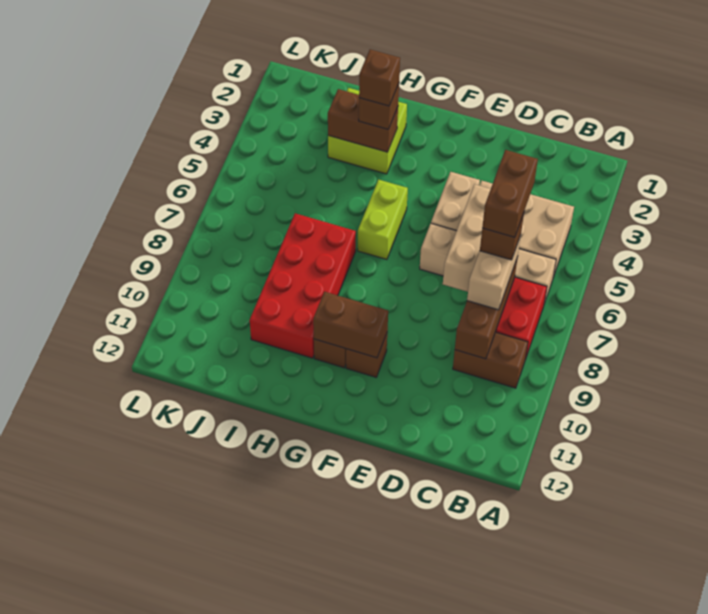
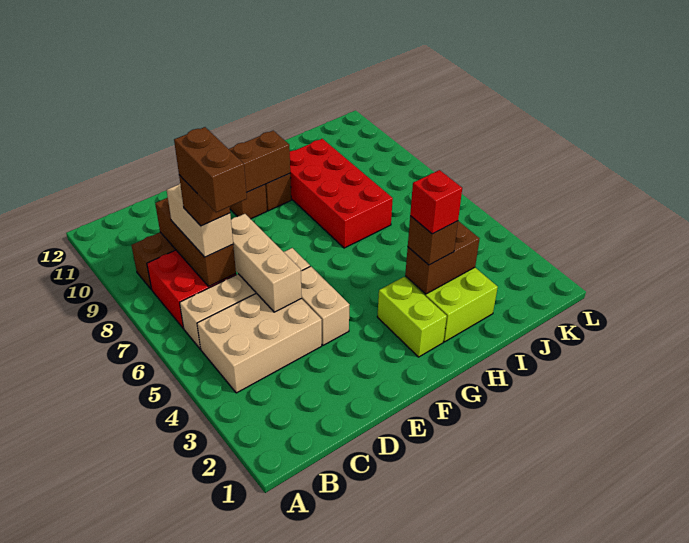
lime 1x2 brick [358,180,408,260] -> lime 1x2 brick moved to [377,277,447,357]
brown 1x1 brick [359,49,400,106] -> red 1x1 brick [410,170,462,234]

